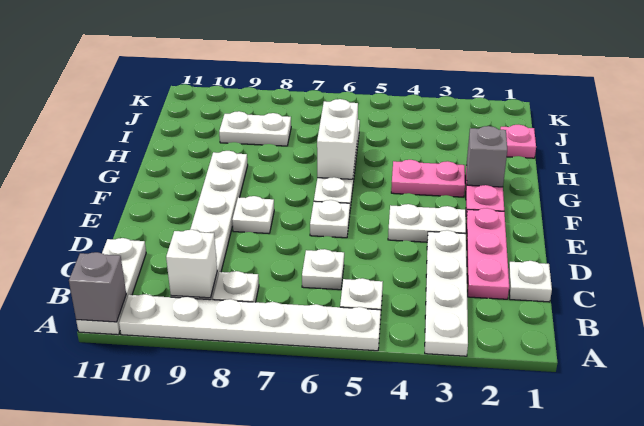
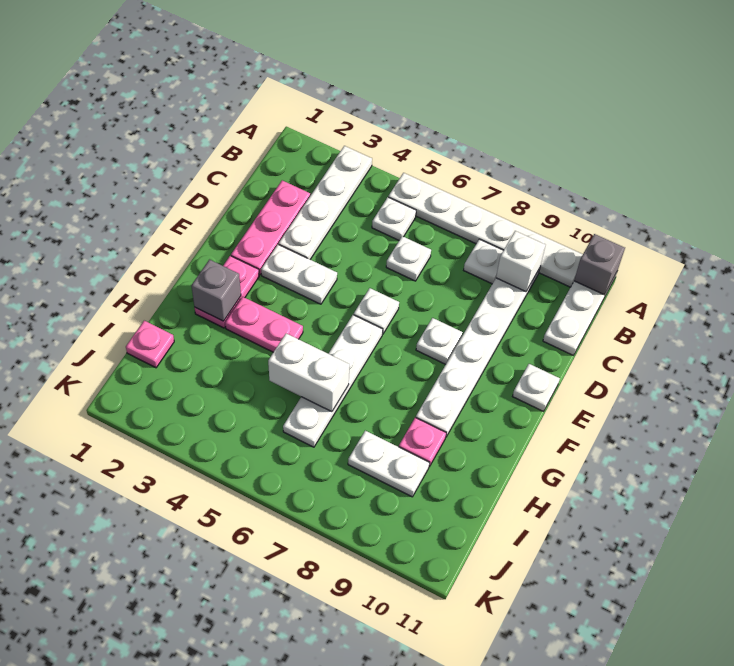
white 1x1 plate [508,261,552,302] -> white 1x1 plate moved to [513,364,560,411]
white 1x2 brick [317,99,358,179] -> white 1x2 brick turned to [268,333,349,412]
none -> pink 1x1 plate [399,417,446,467]

